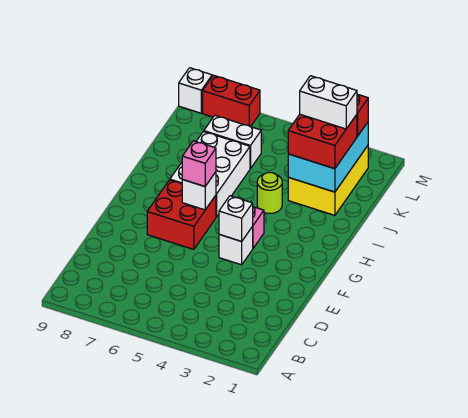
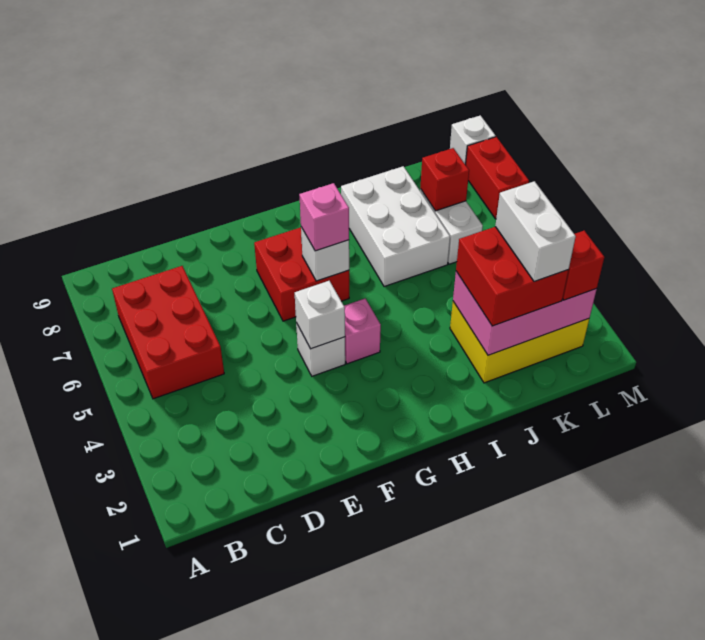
none -> red 2x3 brick [112,266,224,399]
white 2x3 brick [170,132,250,217] -> white 2x3 brick turned to [341,166,450,287]
lime 1x1 round brick [257,172,282,214] -> none
cyan 2x3 brick [288,122,368,192] -> pink 2x3 brick [453,271,597,355]
none -> red 1x1 brick [420,148,469,211]

